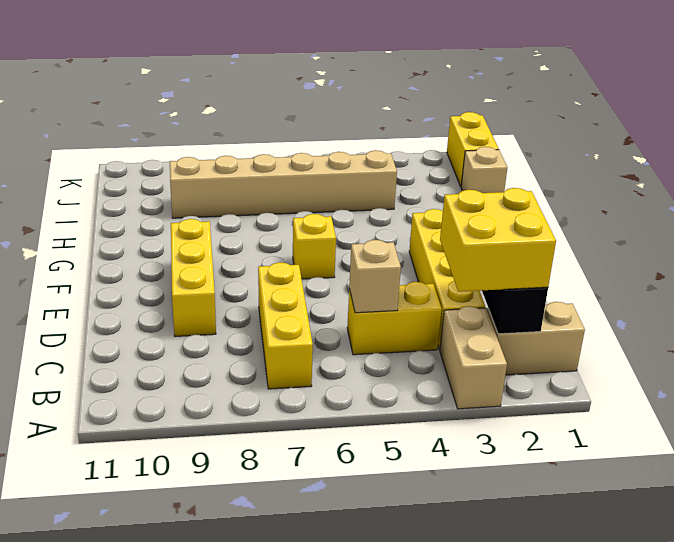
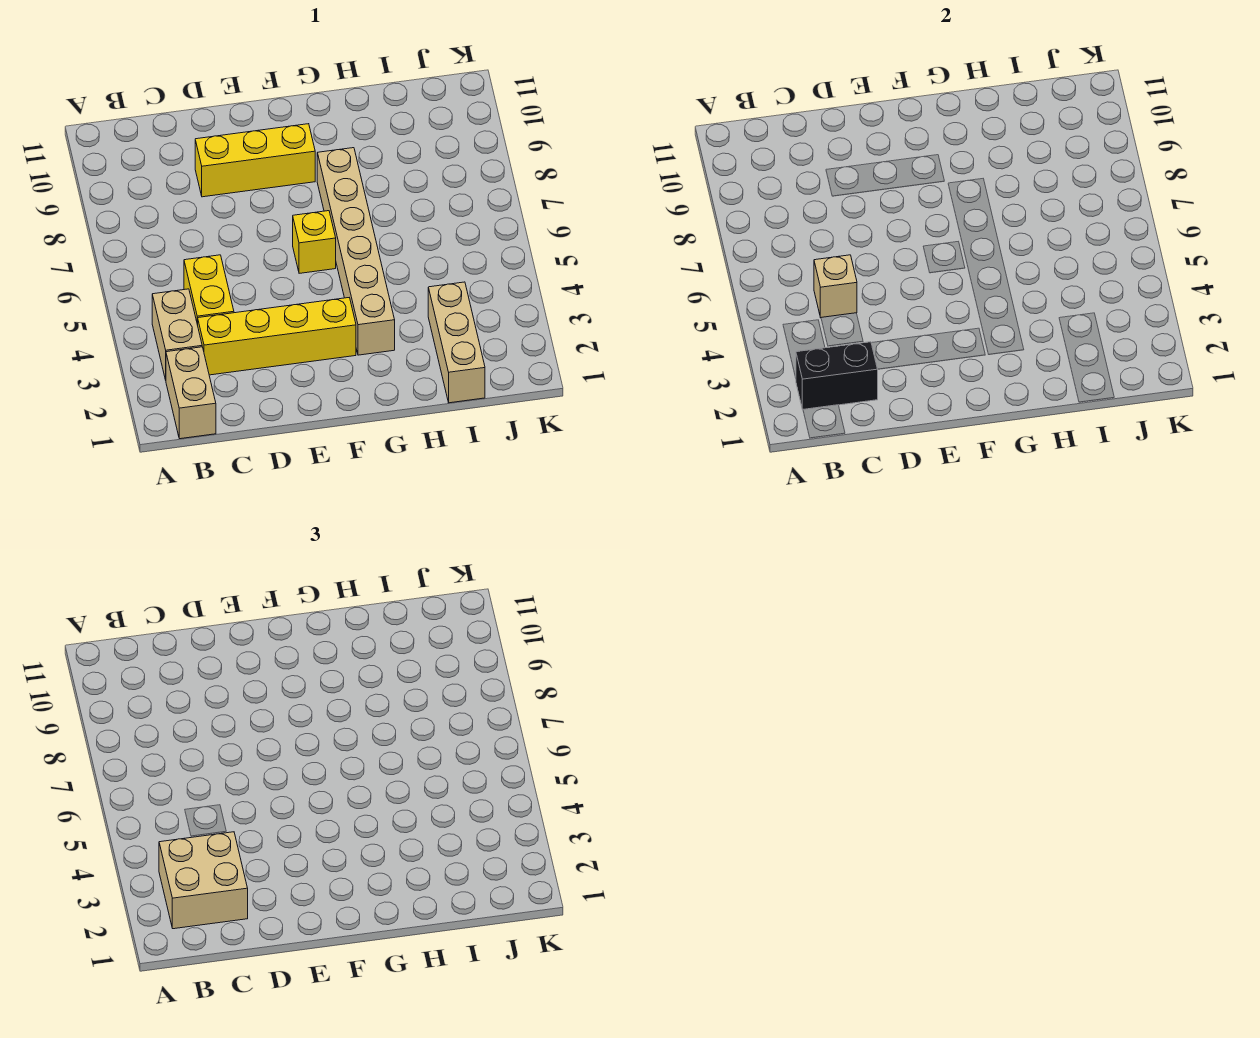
tan 1x2 brick [440,306,507,409] -> tan 1x2 brick turned to [152,289,202,380]
yellow 2x2 brick [440,188,556,292] -> tan 2x2 brick [159,832,248,929]
yellow 1x3 brick [258,262,313,389] -> none
tan 1x1 brick [461,147,507,193] -> tan 1x3 brick [428,282,485,403]
tan 1x6 brick [170,150,397,218] -> tan 1x6 brick moved to [317,148,395,355]
yellow 1x2 brick [447,112,499,186] -> none

